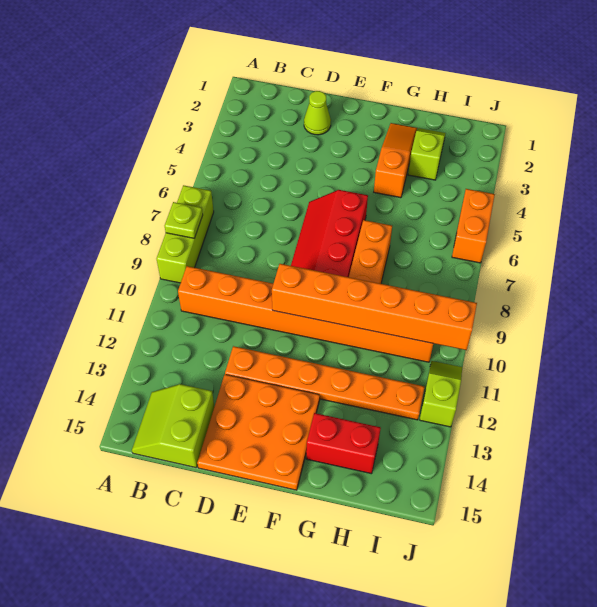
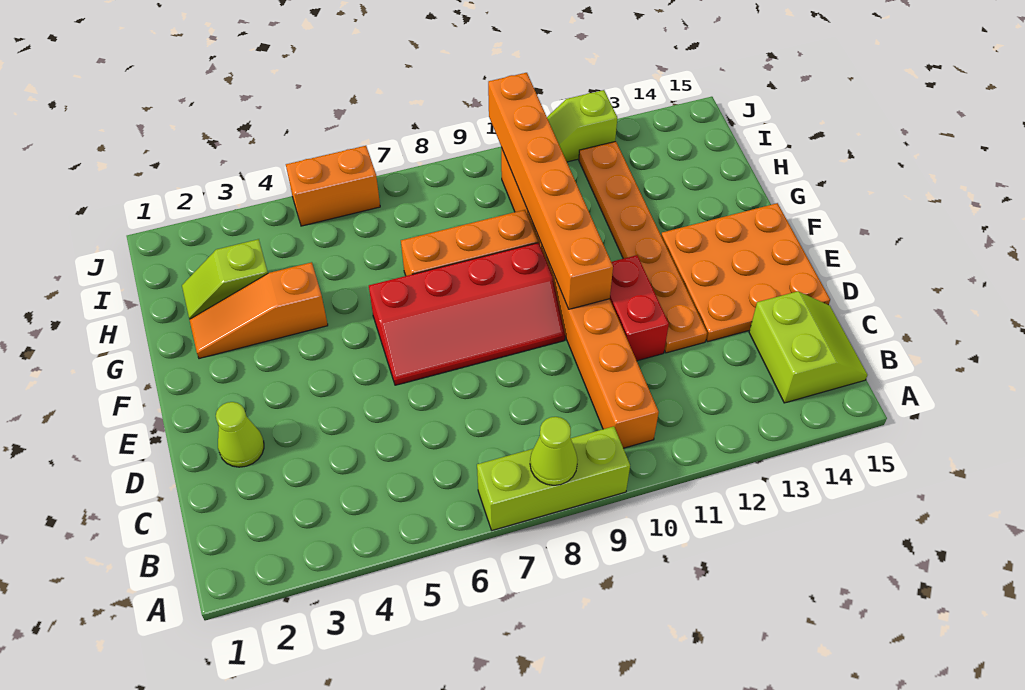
lime 1x1 plate [164,202,203,238] -> lime 1x1 cone [530,417,577,485]
lime 2x2 slope [132,384,214,468] -> lime 2x2 slope turned to [749,291,867,403]
red 1x2 brick [306,413,381,474] -> red 1x2 brick moved to [610,255,669,361]

